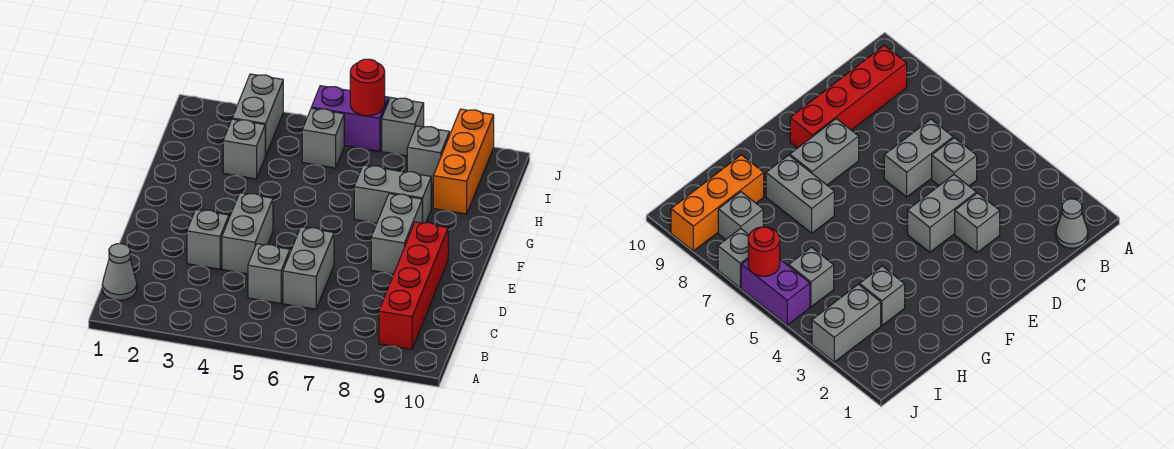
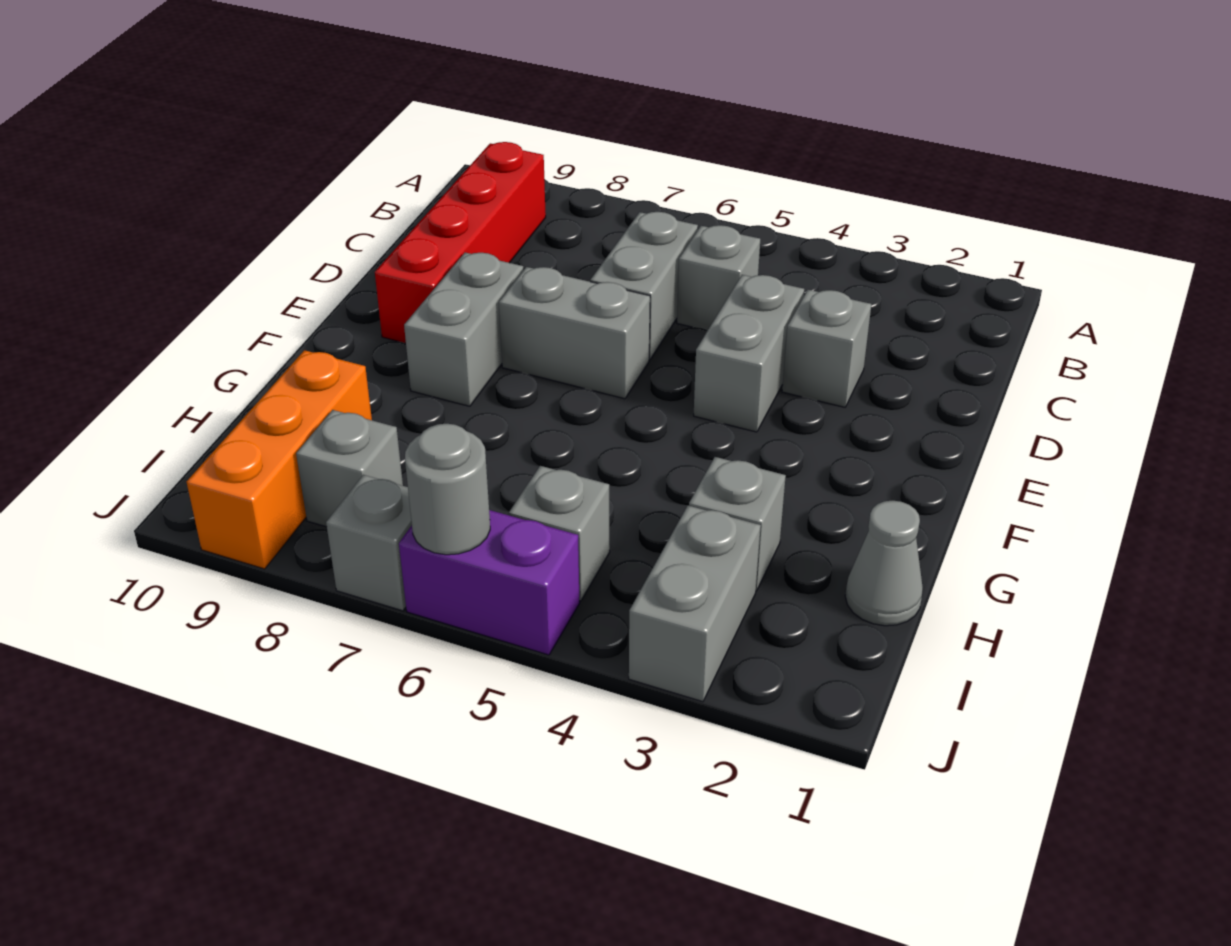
grey 1x1 cone [102,244,137,300] -> grey 1x1 cone moved to [845,501,923,626]
grey 1x2 brick [354,165,431,223] -> grey 1x2 brick moved to [499,267,650,399]
red 1x1 round brick [350,59,385,116] -> grey 1x1 round brick [405,424,490,555]

